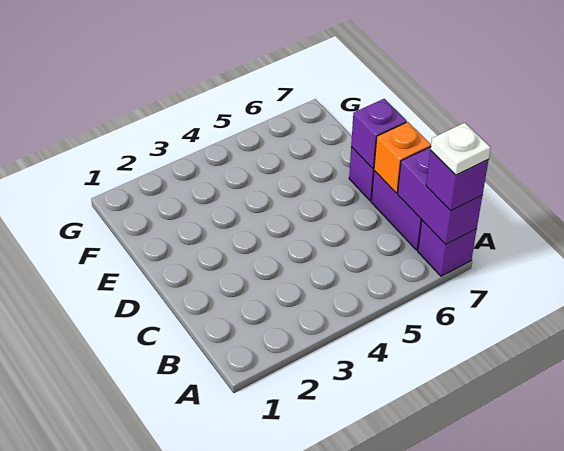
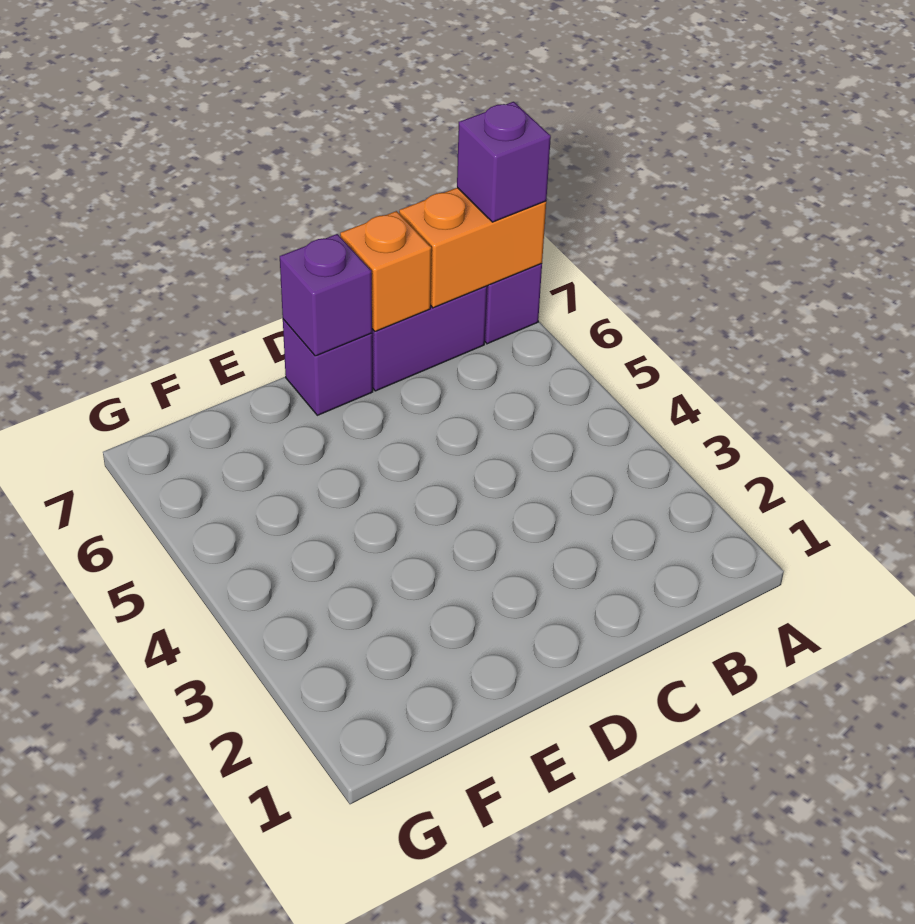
purple 1x2 brick [398,147,482,244] -> orange 1x2 brick [399,188,546,308]
white 1x1 plate [431,123,491,175] -> none

